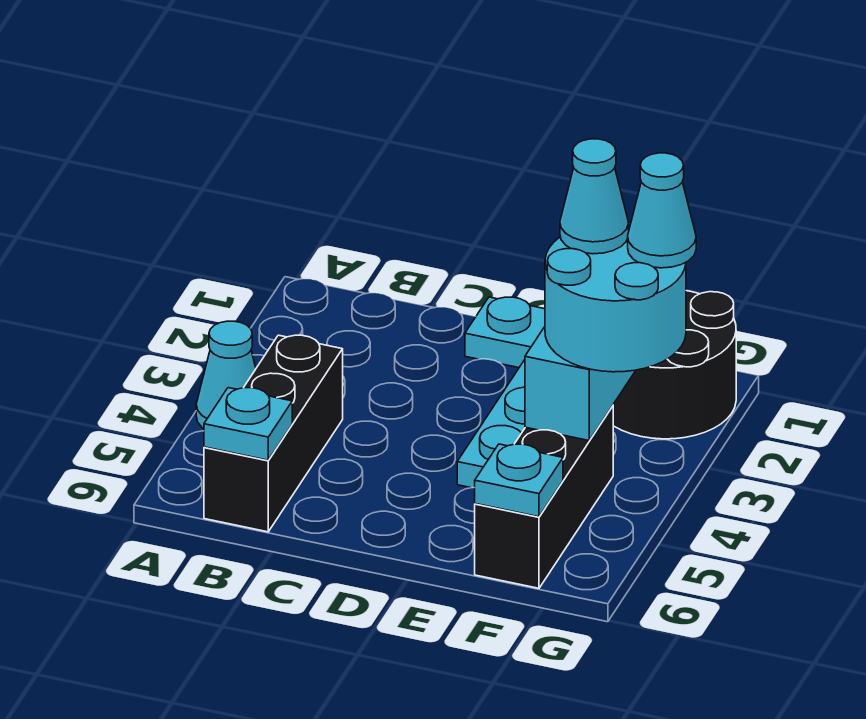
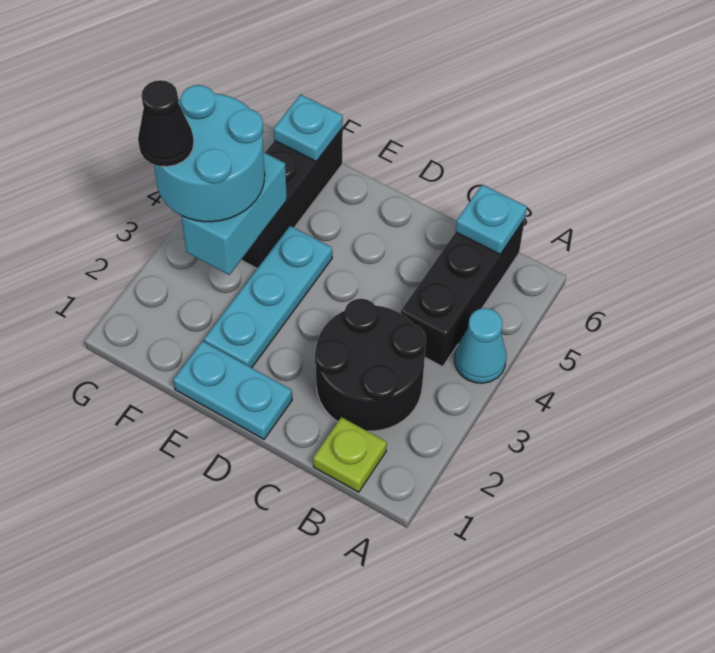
none -> lime 1x1 plate [313,417,387,492]
black 2x2 round brick [613,291,736,439] -> black 2x2 round brick moved to [315,299,426,431]
cyan 1x1 cone [560,139,629,254] -> none
cyan 1x1 cone [628,153,696,268] -> black 1x1 cone [138,80,194,167]

